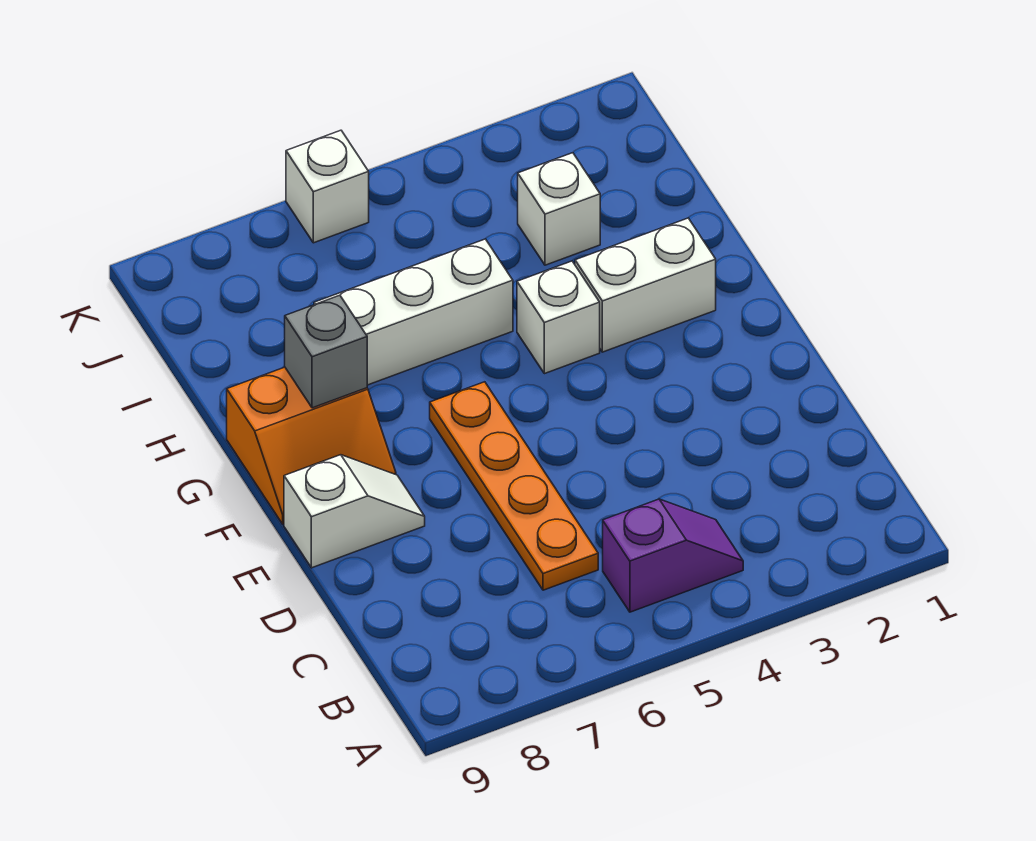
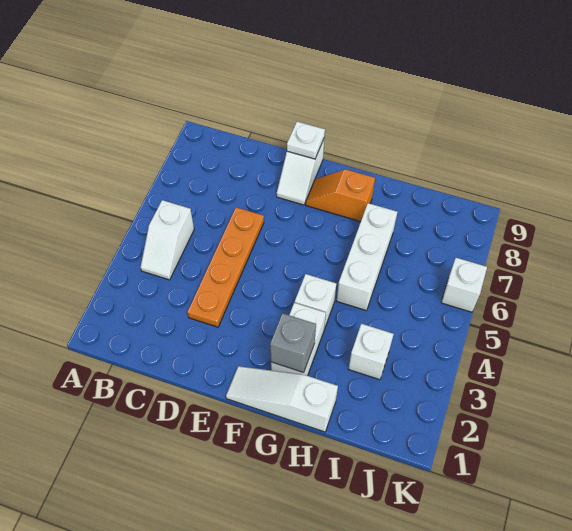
purple 1x2 slope [603,499,743,612] -> white 1x2 slope [140,200,194,280]
orange 1x4 plate [430,382,598,590] -> orange 1x4 plate turned to [187,207,264,327]
none -> white 1x1 plate [287,122,325,159]
none -> white 1x3 slope [226,366,338,432]
orange 2x2 slope [227,367,396,524] -> orange 1x2 slope [306,169,375,222]
grey 1x1 brick [285,295,367,408] -> grey 1x1 brick moved to [270,313,316,373]

